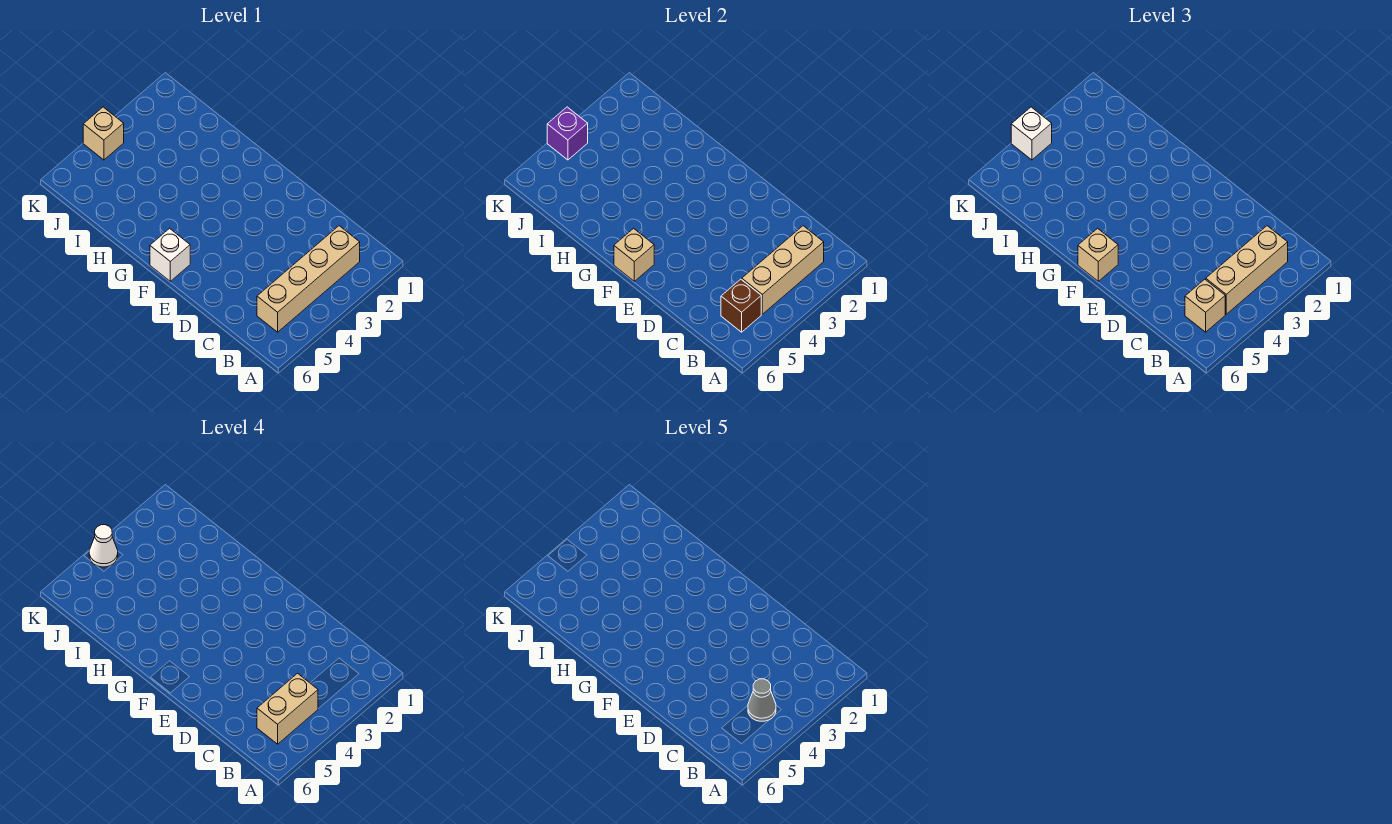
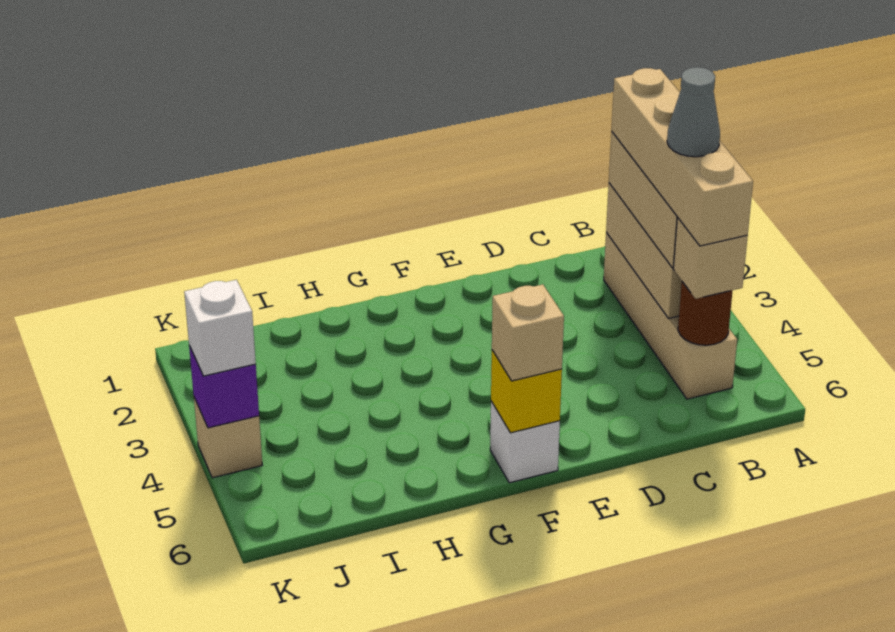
tan 1x2 brick [257,673,318,744] -> tan 1x4 brick [611,68,753,246]
brown 1x1 brick [721,279,761,332] -> brown 1x1 round brick [678,282,732,345]
tan 1x1 brick [614,228,654,281] -> yellow 1x1 brick [491,350,562,433]
white 1x1 cone [89,525,118,567] -> none

